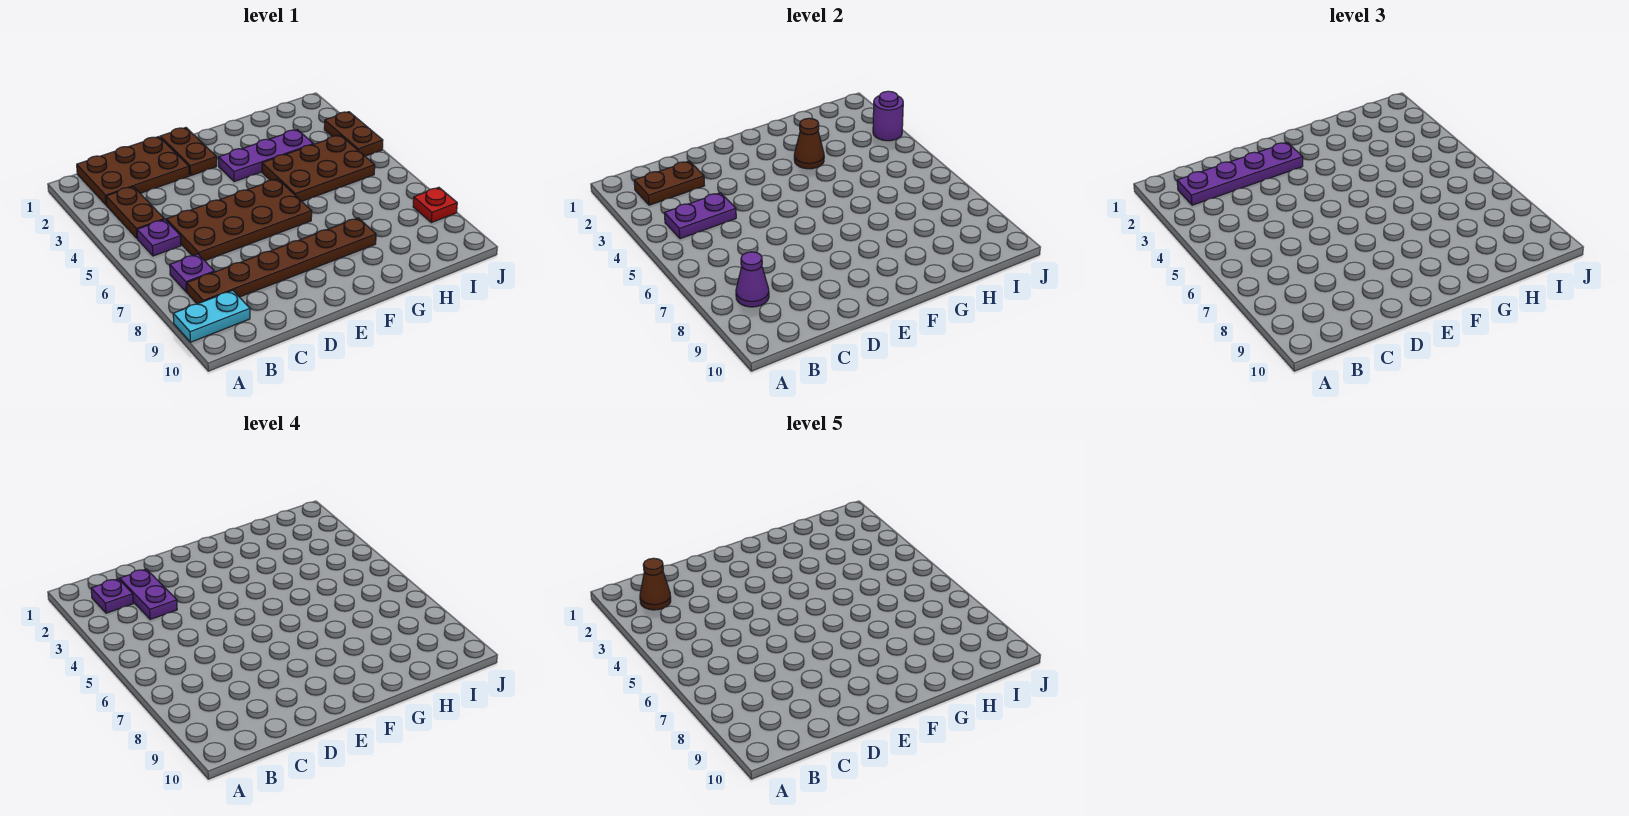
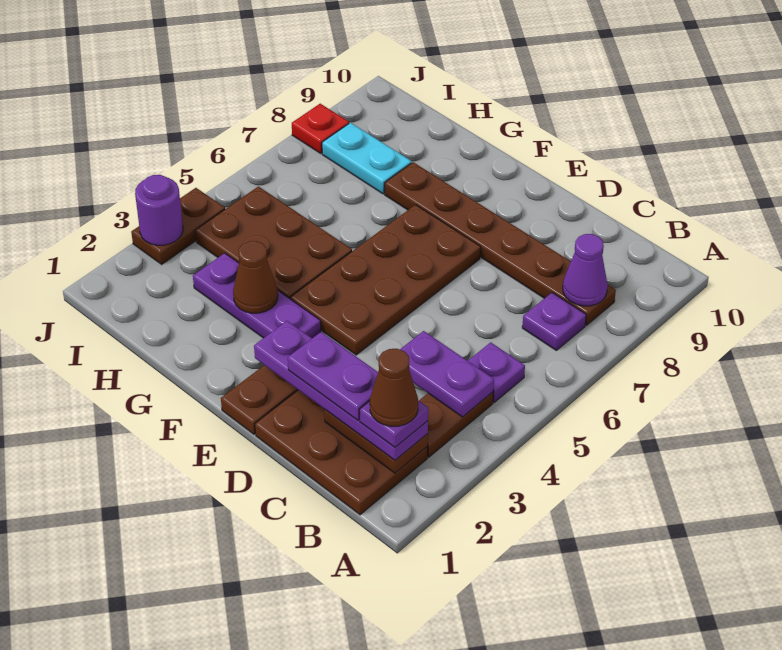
cyan 1x2 plate [173,290,250,342] -> cyan 1x2 plate moved to [322,123,412,194]
purple 1x2 plate [120,569,177,620] -> purple 1x2 plate turned to [288,332,378,420]
brown 2x4 plate [166,179,312,261] -> brown 2x4 plate turned to [291,205,481,355]

